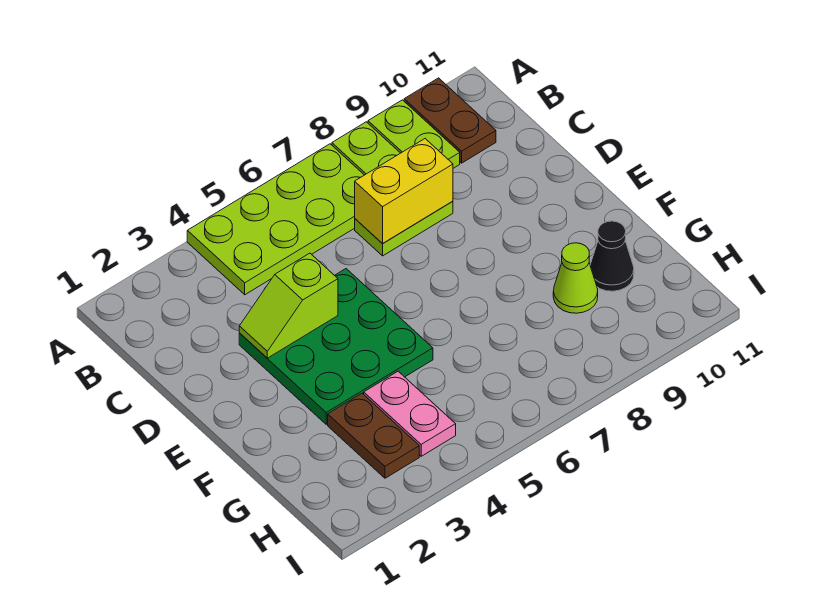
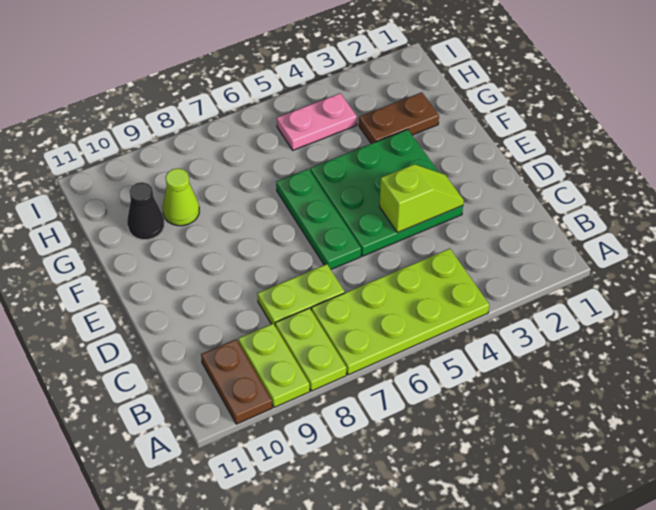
yellow 1x2 brick [355,139,453,244] -> none
none -> green 1x3 plate [276,169,361,269]
brown 1x2 plate [328,393,419,478] -> brown 1x2 plate turned to [359,92,439,144]
pink 1x2 plate [364,371,456,456] -> pink 1x2 plate turned to [277,93,357,150]

